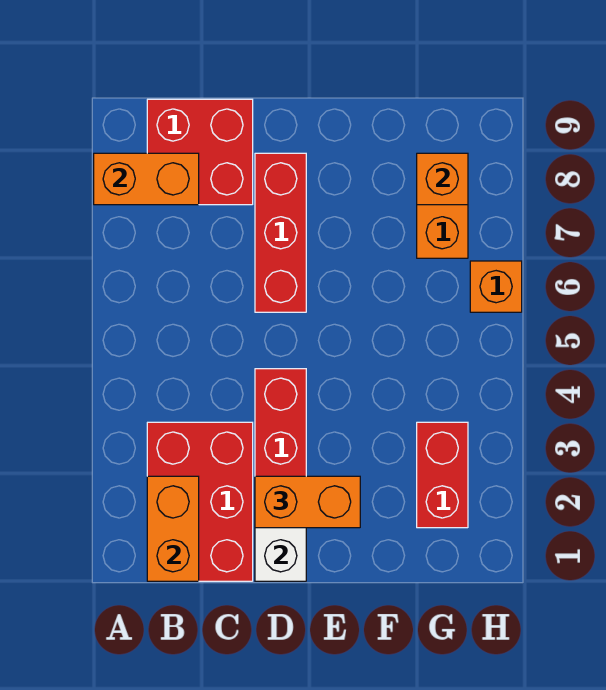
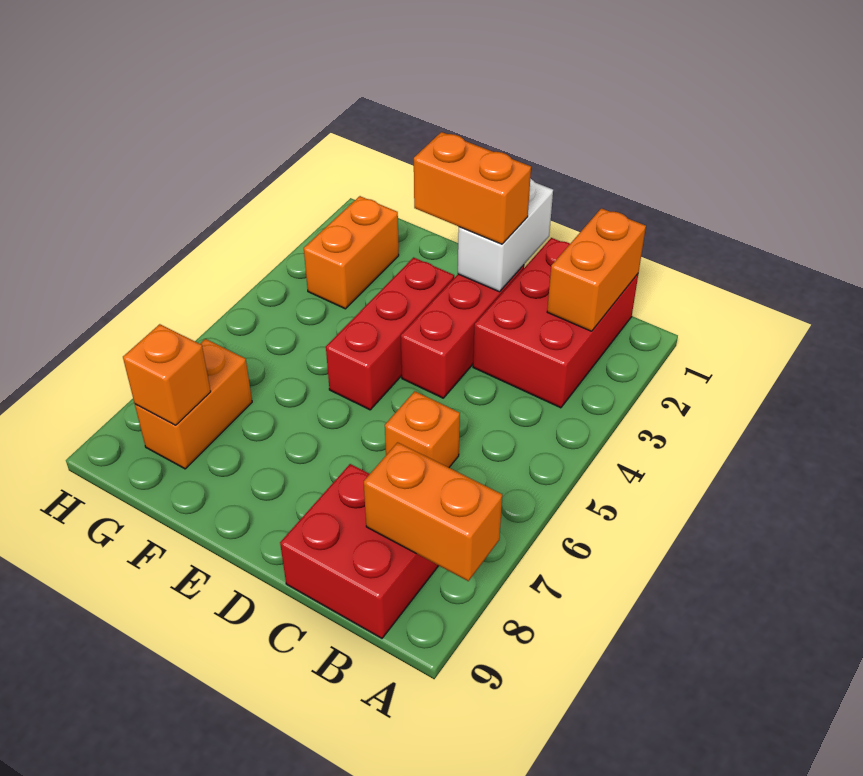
red 1x3 brick [255,153,306,312] -> red 1x3 brick moved to [326,257,454,410]
red 1x2 brick [417,422,468,528] -> orange 1x2 brick [304,196,399,309]
orange 1x1 brick [470,261,522,312] -> orange 1x1 brick moved to [385,391,460,468]

